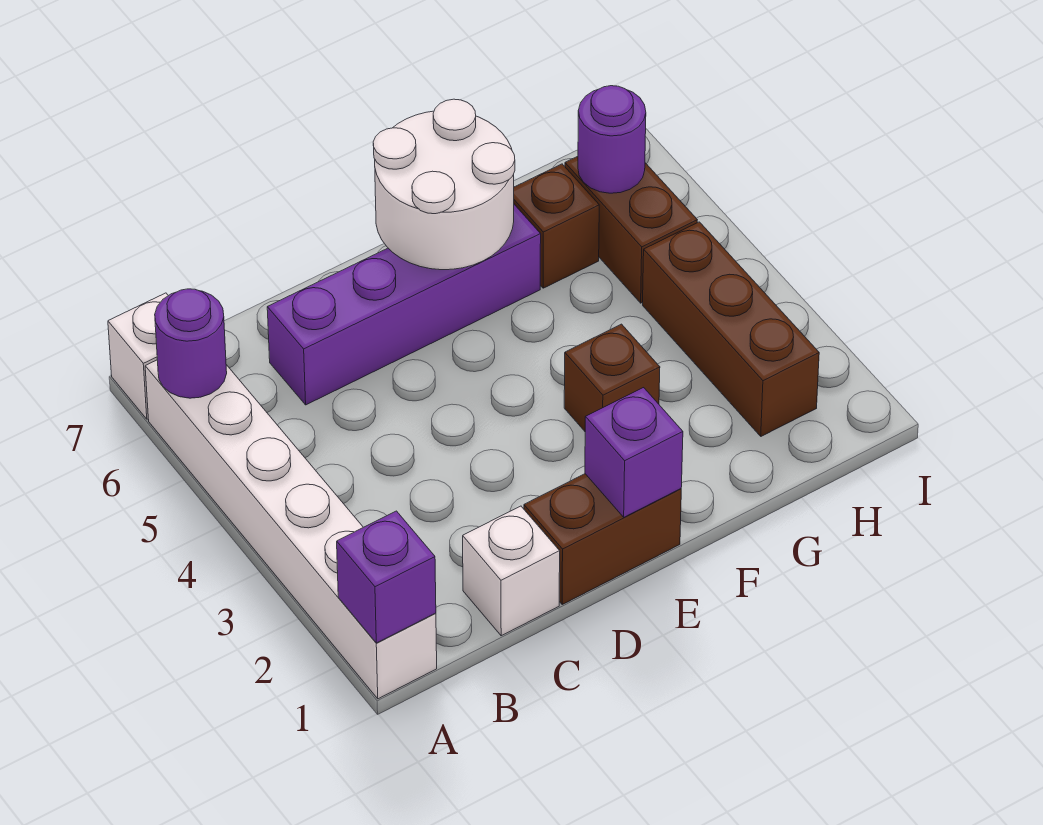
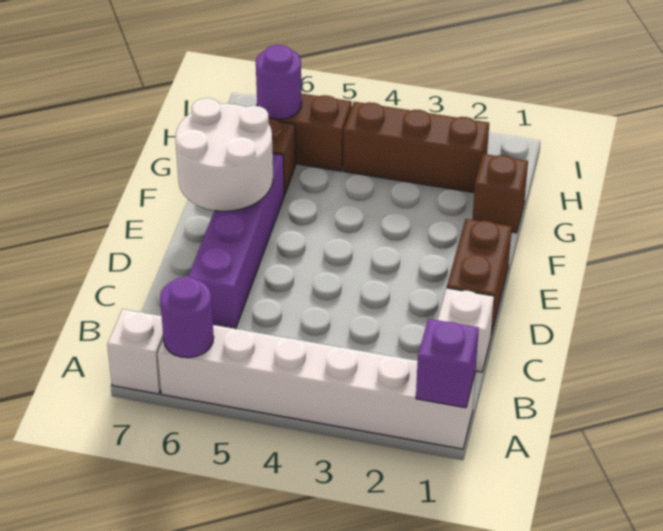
purple 1x1 brick [585,388,683,517] -> none
brown 1x1 brick [564,324,660,431] -> brown 1x1 brick moved to [472,154,528,233]

